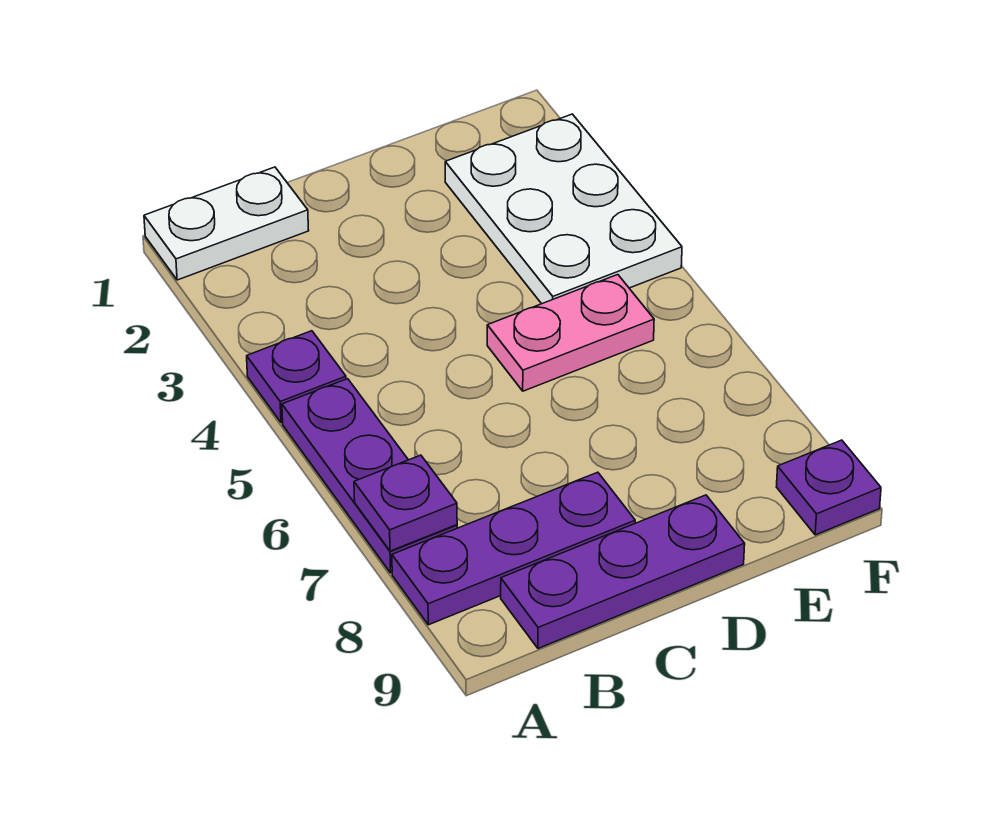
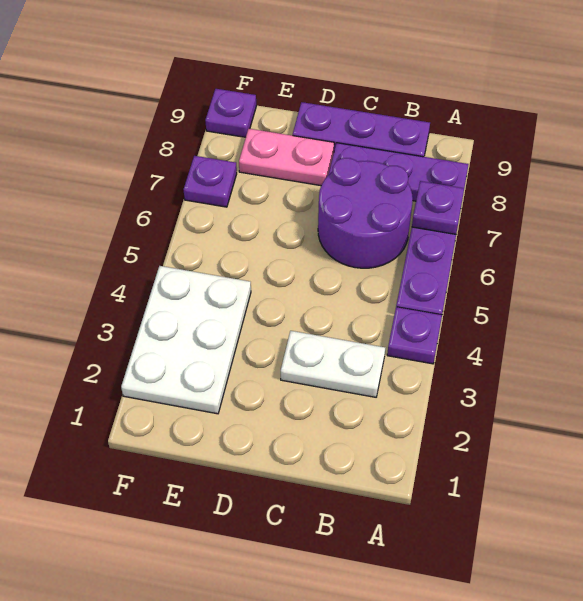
white 1x2 plate [144,167,309,280] -> white 1x2 plate moved to [281,331,385,397]
none -> purple 2x2 round brick [318,158,413,268]
pink 1x2 plate [487,275,654,391] -> pink 1x2 plate moved to [239,129,334,186]
none -> purple 1x1 plate [184,156,237,207]

